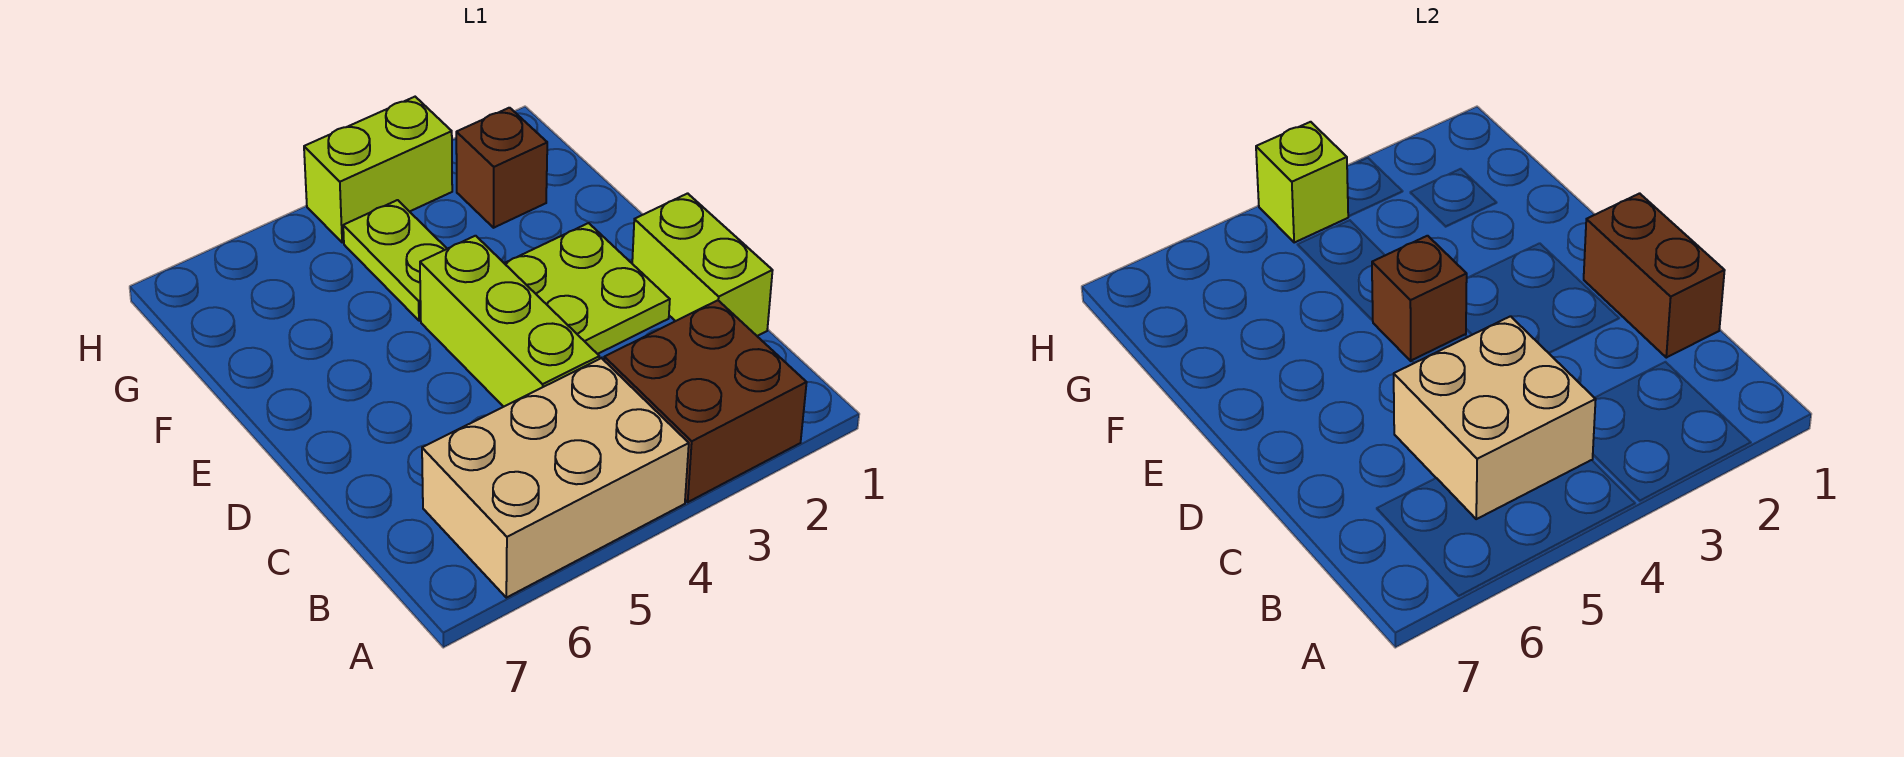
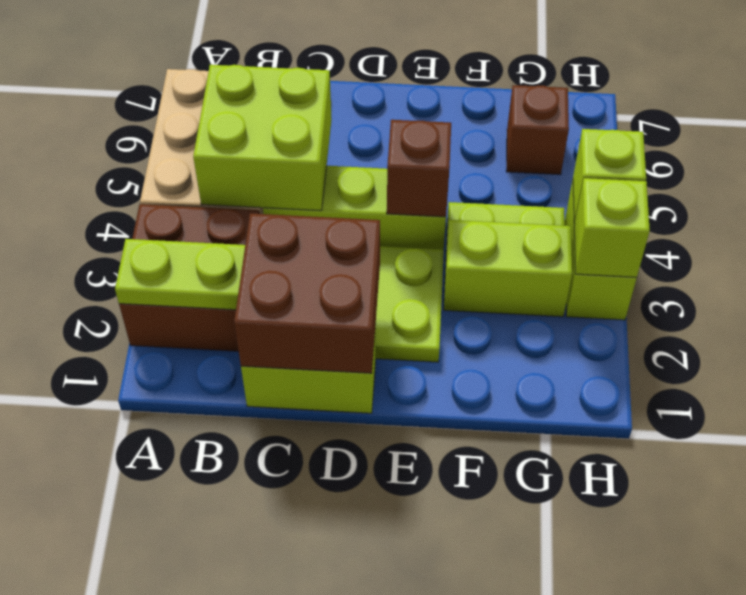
none -> lime 1x2 plate [115,239,245,310]
tan 2x2 brick [1394,316,1596,519] -> lime 2x2 brick [193,65,332,211]
brown 1x2 brick [1584,193,1725,358] -> brown 2x2 brick [234,213,380,373]
none -> lime 1x2 brick [444,220,572,317]
brown 1x1 brick [456,108,547,228] -> brown 1x1 brick moved to [506,85,569,175]
none -> lime 1x1 brick [574,178,650,278]

